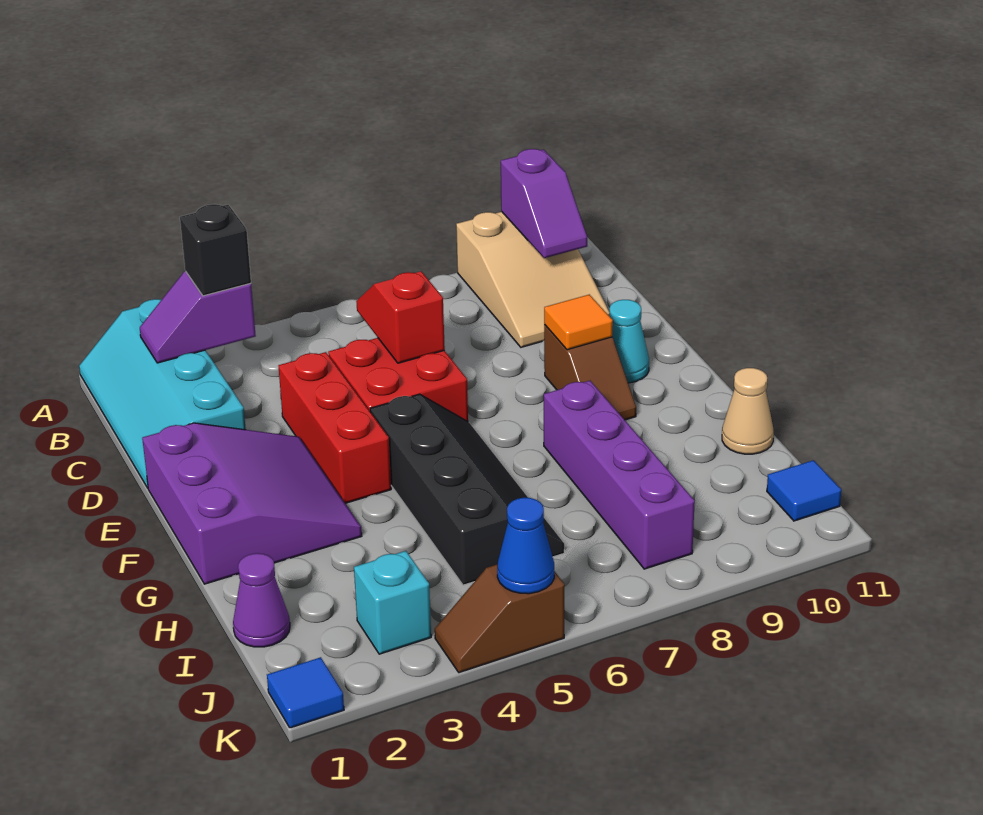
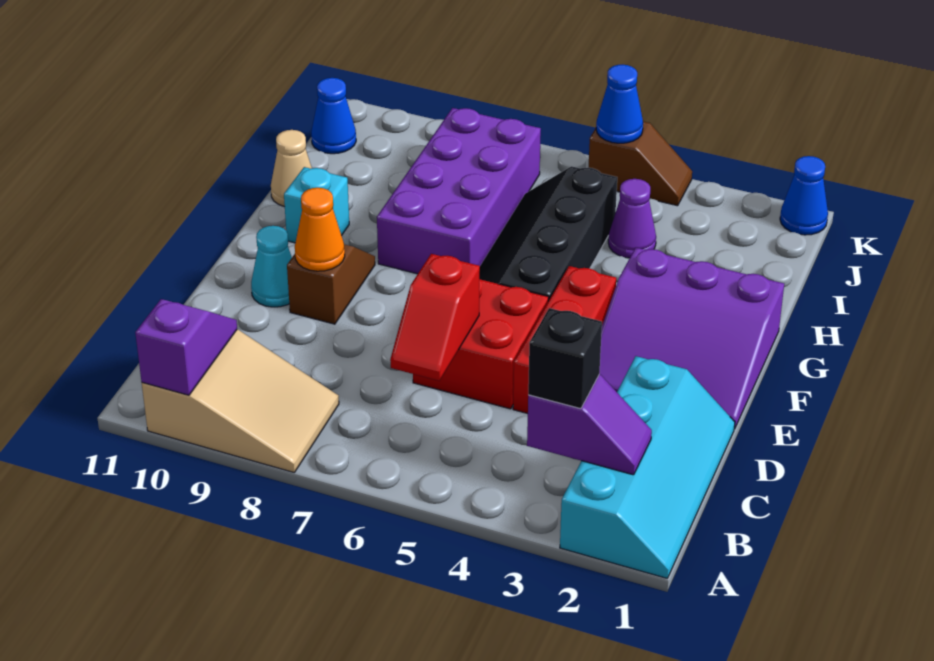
tan 2x3 slope [456,212,610,347] -> tan 2x3 slope turned to [142,330,339,472]
purple 3x3 slope [142,423,362,584] -> purple 3x3 slope turned to [599,248,784,429]
orange 1x1 tile [544,295,613,350] -> orange 1x1 cone [295,188,345,271]
purple 1x4 brick [544,381,695,569] -> purple 2x4 brick [377,108,541,274]
purple 1x1 cone [233,553,290,647] -> purple 1x1 cone moved to [608,179,656,258]
cyan 1x1 brick [354,551,431,654] -> cyan 1x1 brick moved to [284,167,349,243]
blue 1x1 tile [767,460,841,521] -> blue 1x1 cone [311,78,356,154]
blue 1x1 tile [267,657,344,728] -> blue 1x1 cone [780,156,828,235]

